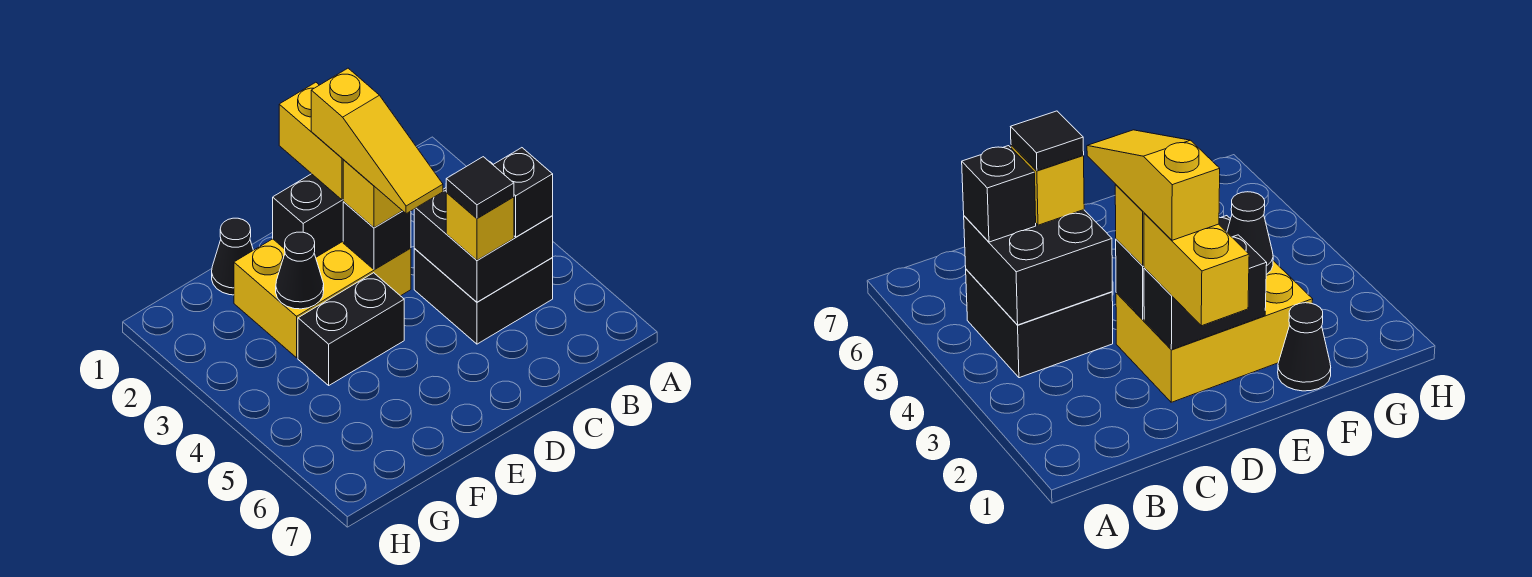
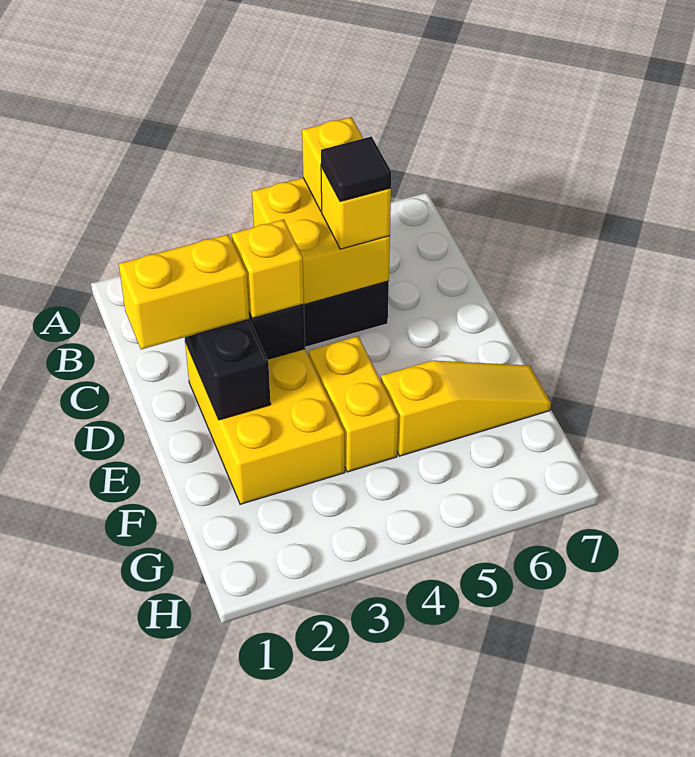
black 2x2 brick [414,162,553,302] -> yellow 2x2 brick [252,178,390,304]
black 1x1 brick [493,148,553,237] -> yellow 1x1 brick [302,117,363,212]
yellow 1x3 slope [311,68,443,214] -> yellow 1x3 slope moved to [381,361,551,456]
black 1x2 brick [298,273,404,385] -> yellow 1x2 brick [309,336,398,472]
black 1x1 cone [212,218,253,295] -> none
black 1x1 cone [276,232,324,309] -> none

